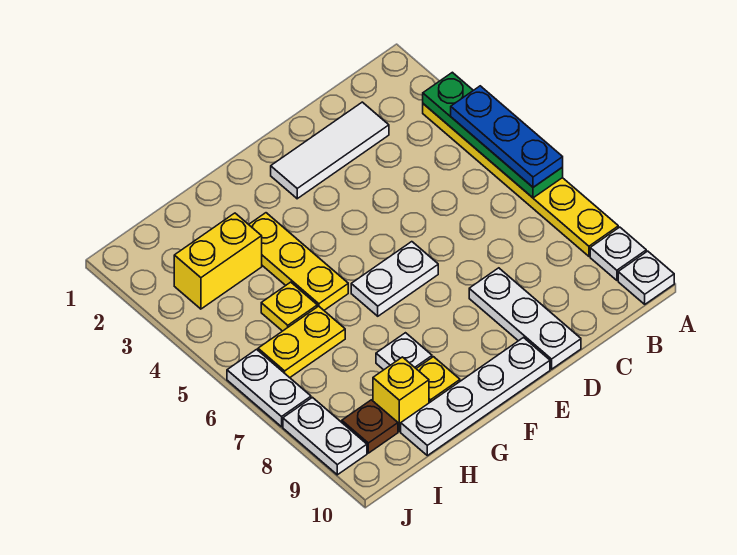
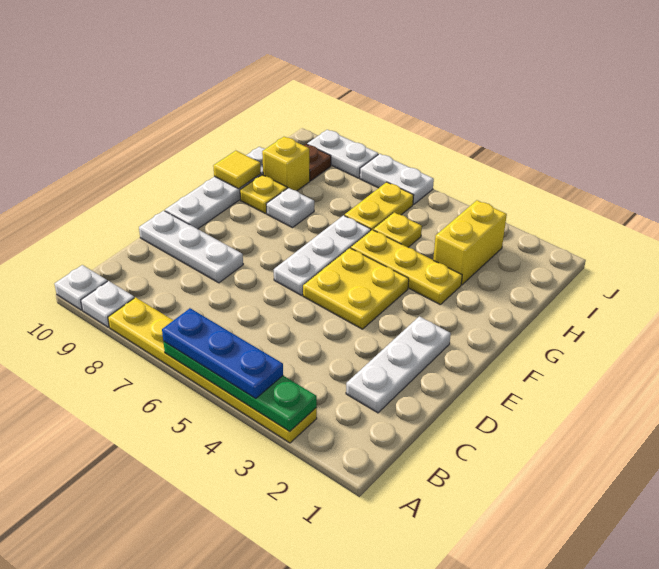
white 1x3 tile [271,102,389,199] -> white 1x3 plate [346,316,451,413]
none -> yellow 2x2 plate [303,248,409,329]
white 1x2 plate [351,242,438,316] -> white 1x3 plate [274,215,371,295]
none -> yellow 1x1 tile [213,151,261,189]

